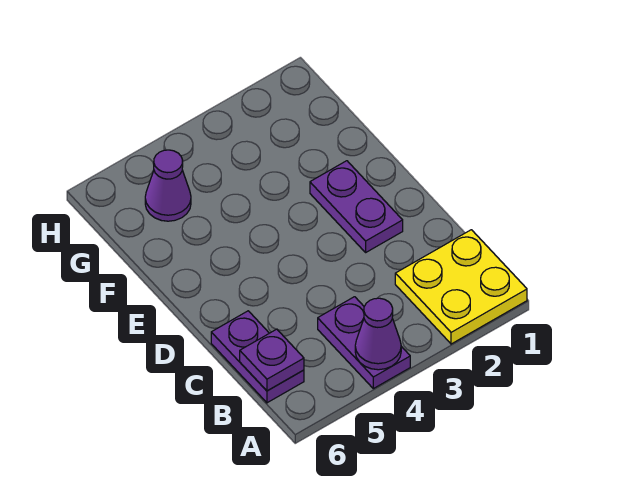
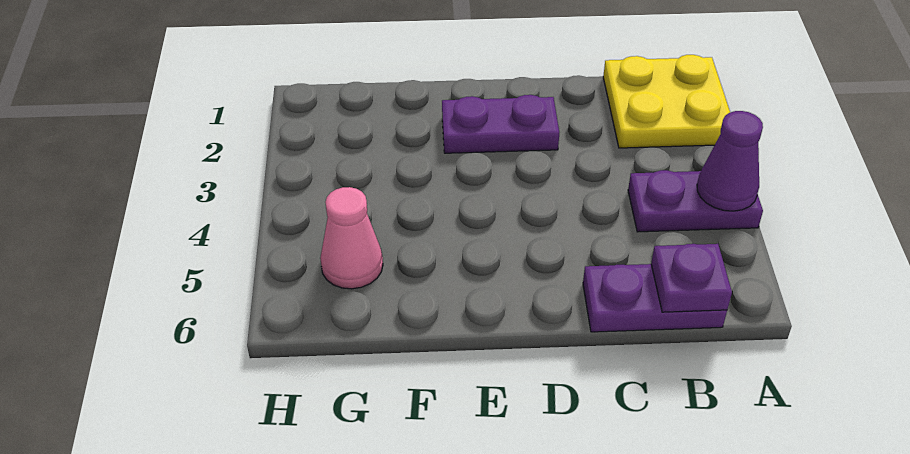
purple 1x1 cone [145,150,191,221] -> pink 1x1 cone [320,187,383,289]

